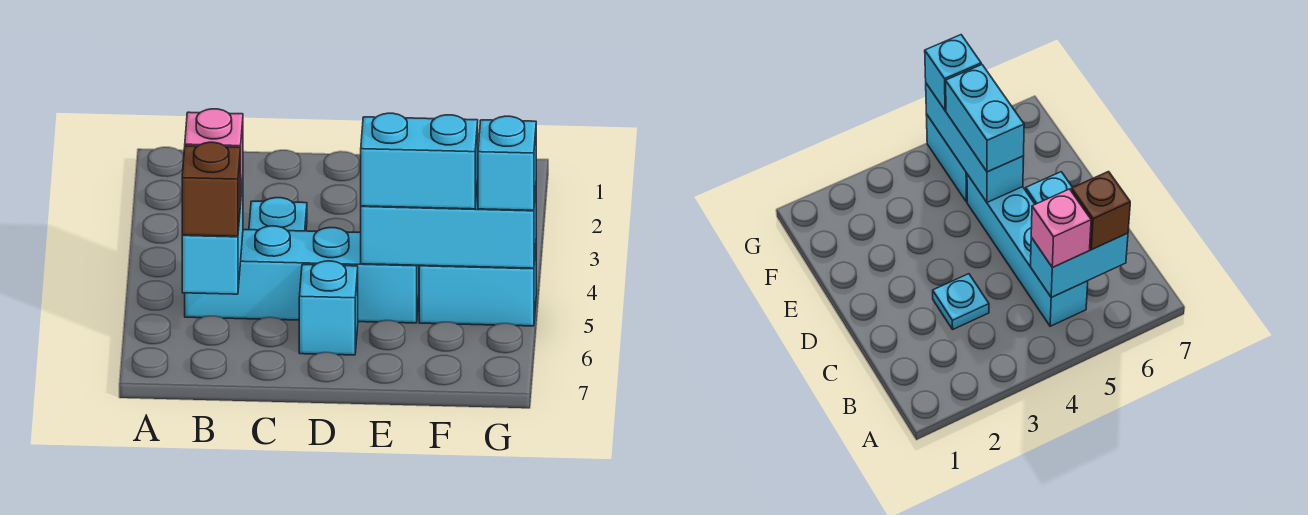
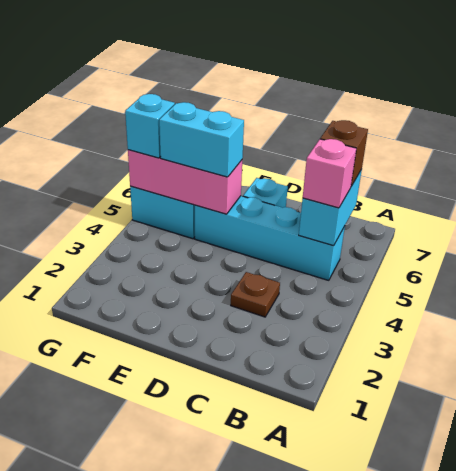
cyan 1x1 plate [249,198,307,231] -> brown 1x1 plate [231,272,280,317]
cyan 1x3 brick [361,180,536,268] -> pink 1x3 brick [128,150,242,214]

